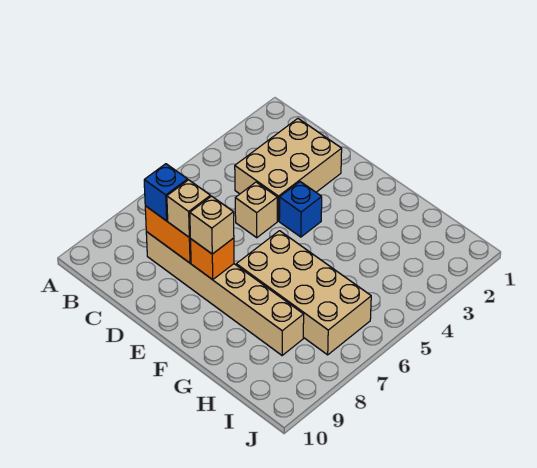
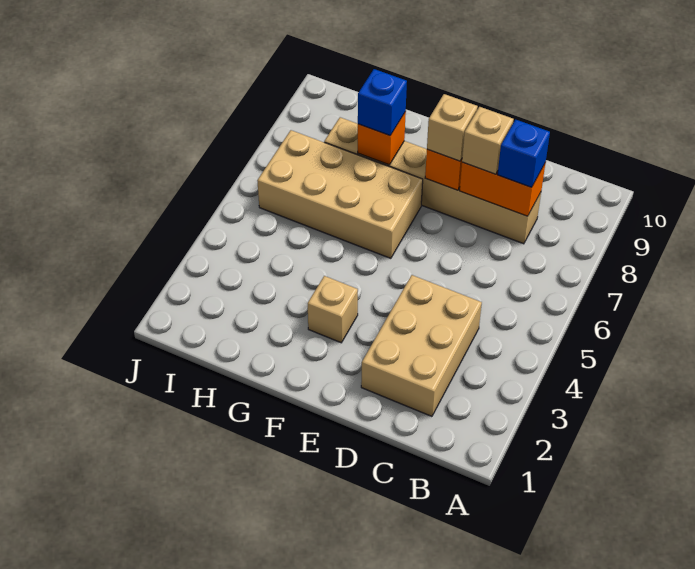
tan 1x1 brick [235,182,277,238] -> tan 1x1 brick moved to [308,276,358,343]
blue 1x1 brick [279,182,322,237] -> blue 1x1 brick moved to [358,69,407,135]
none -> orange 1x1 brick [358,112,406,165]

